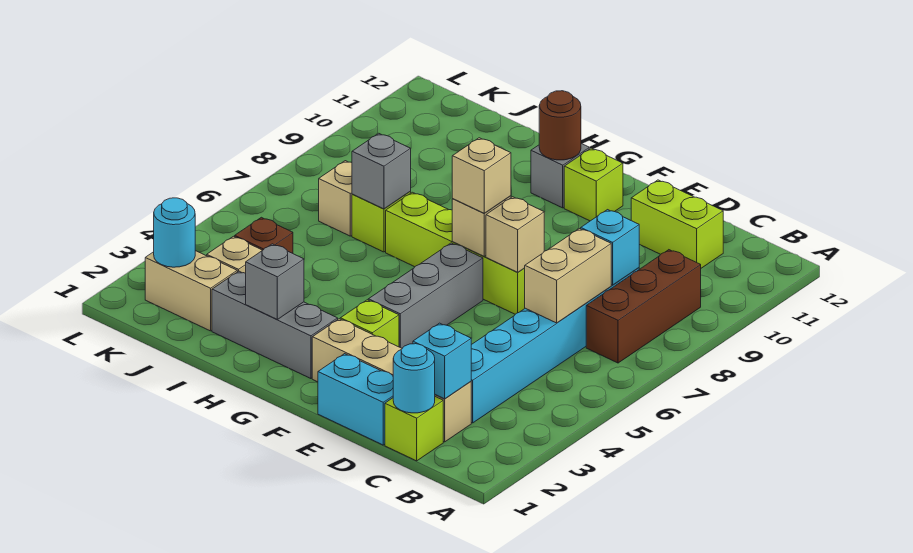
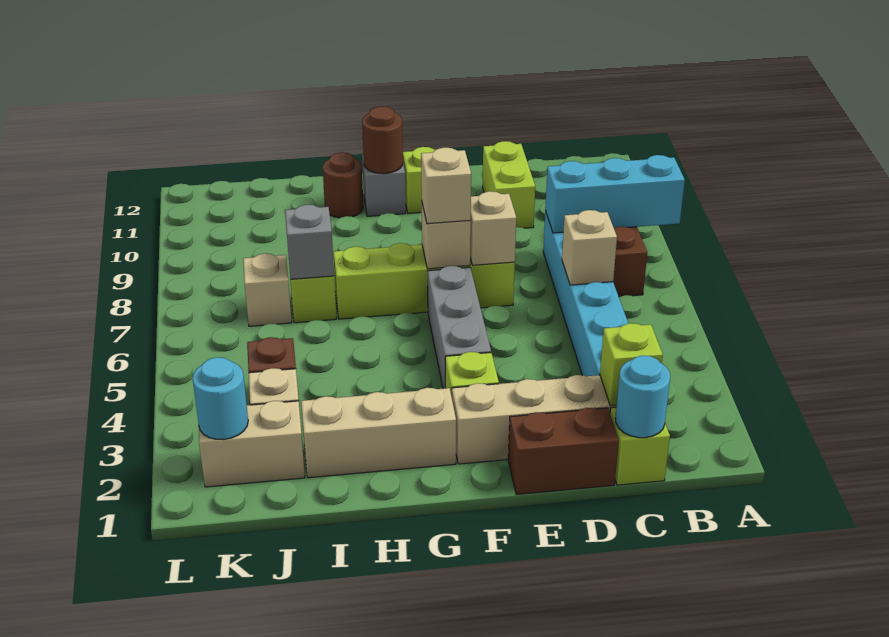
cyan 1x1 brick [413,323,471,399] -> lime 1x1 brick [600,323,663,406]
tan 1x2 brick [525,229,611,323] -> tan 1x1 brick [562,210,617,285]
cyan 1x1 brick [581,210,639,285] -> cyan 1x3 brick [545,155,685,233]
lime 1x2 brick [631,180,723,268] -> lime 1x2 brick turned to [483,141,535,228]
cyan 1x2 brick [318,354,393,445] -> brown 1x2 brick [508,408,619,495]
grey 1x3 brick [212,271,338,379] -> tan 1x3 brick [301,388,456,478]
grey 1x1 brick [246,244,304,319] -> none
none -> brown 1x1 round brick [323,152,363,218]

